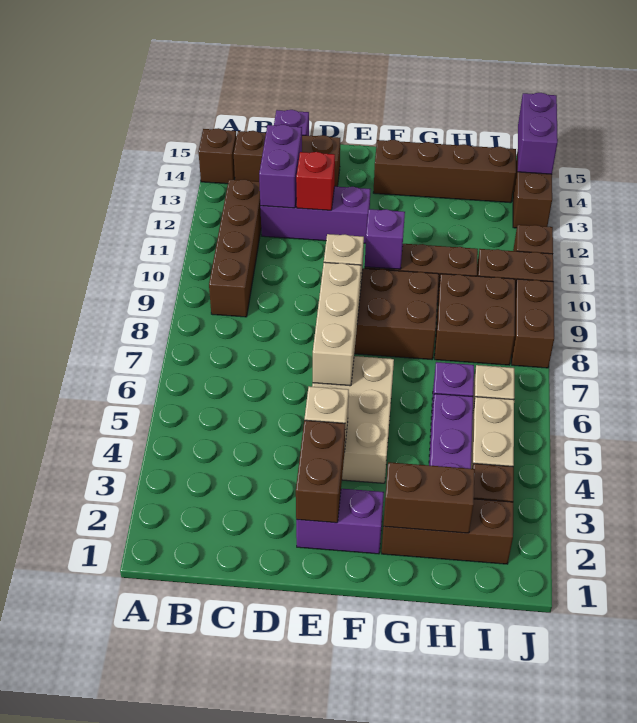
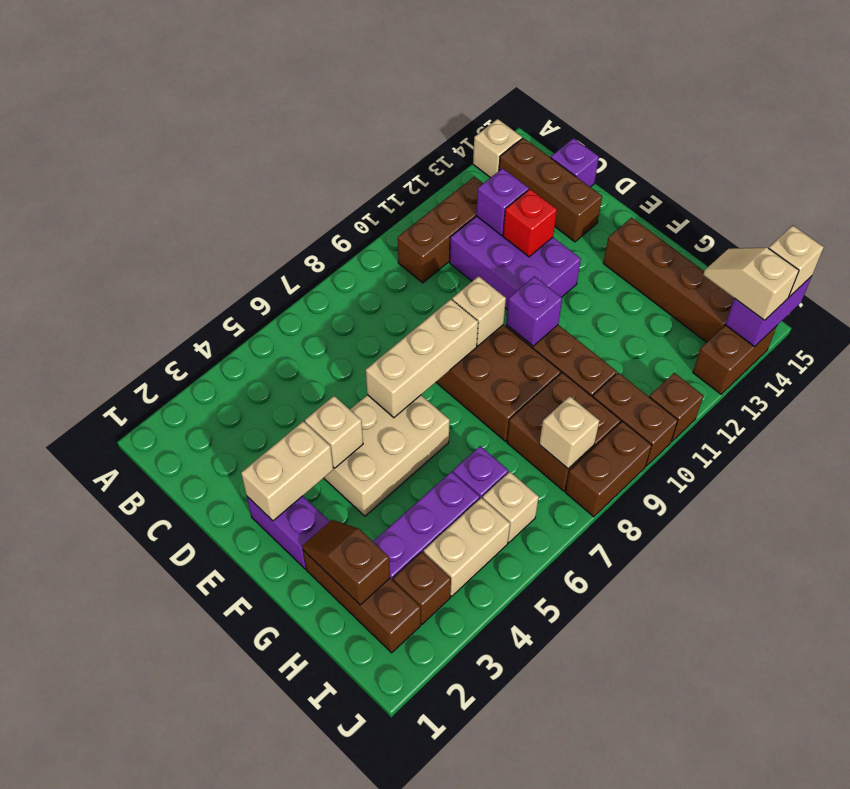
brown 1x1 brick [198,128,237,184] -> tan 1x1 brick [473,119,522,178]
brown 1x4 brick [209,179,261,317] -> brown 1x3 brick [398,177,483,283]
purple 1x3 brick [260,186,371,243] -> purple 2x3 brick [450,216,581,310]
purple 1x2 brick [259,124,302,208] -> purple 1x1 brick [476,168,529,235]
brown 1x2 brick [296,420,345,523] -> tan 1x2 brick [241,421,333,521]
brown 1x2 brick [383,462,475,533] -> brown 1x2 slope [302,520,390,605]
none -> tan 1x1 brick [539,396,600,469]
none -> tan 1x2 slope [703,247,799,320]
none -> tan 1x1 brick [769,226,824,297]

